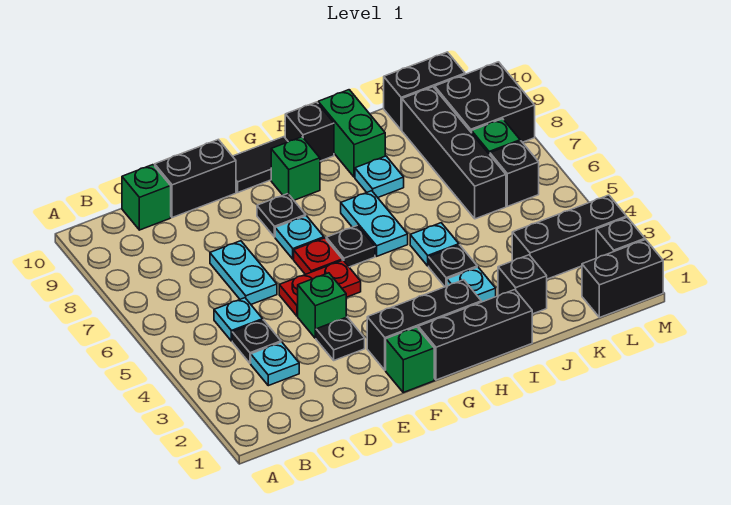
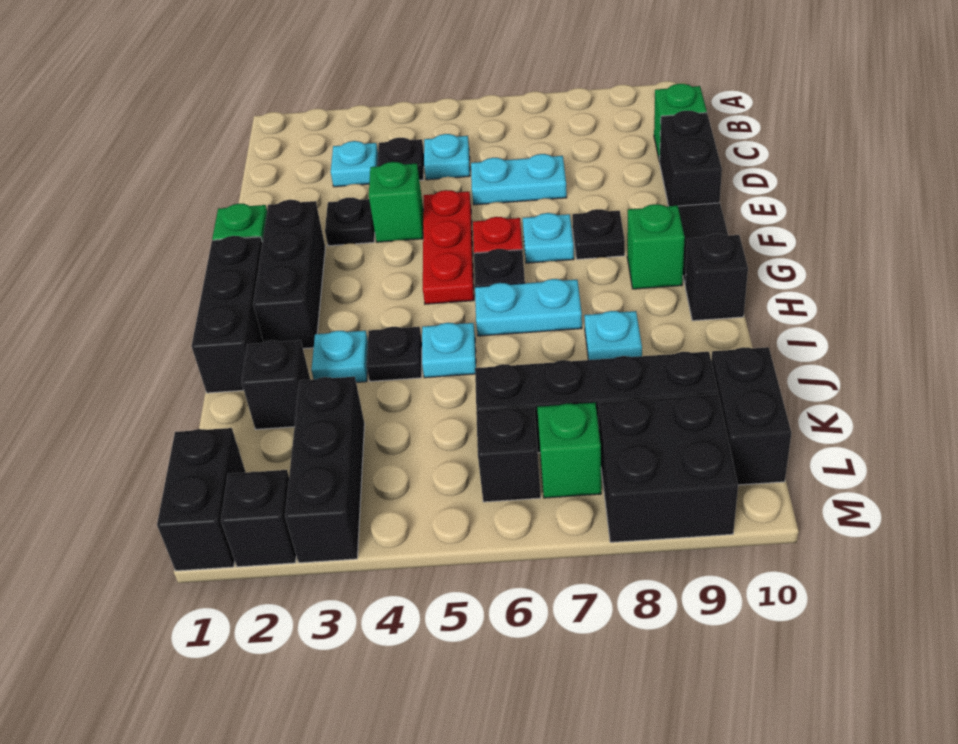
red 1x2 plate [279,260,361,316] -> red 1x3 plate [423,190,474,304]
green 1x2 brick [318,90,385,177] -> none

